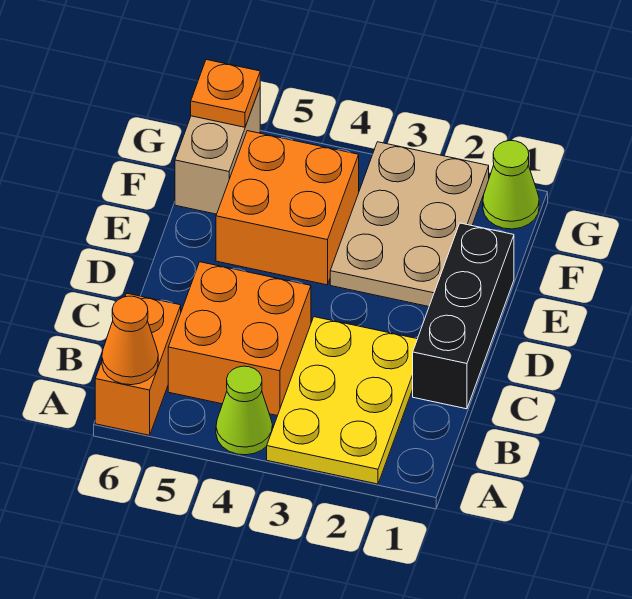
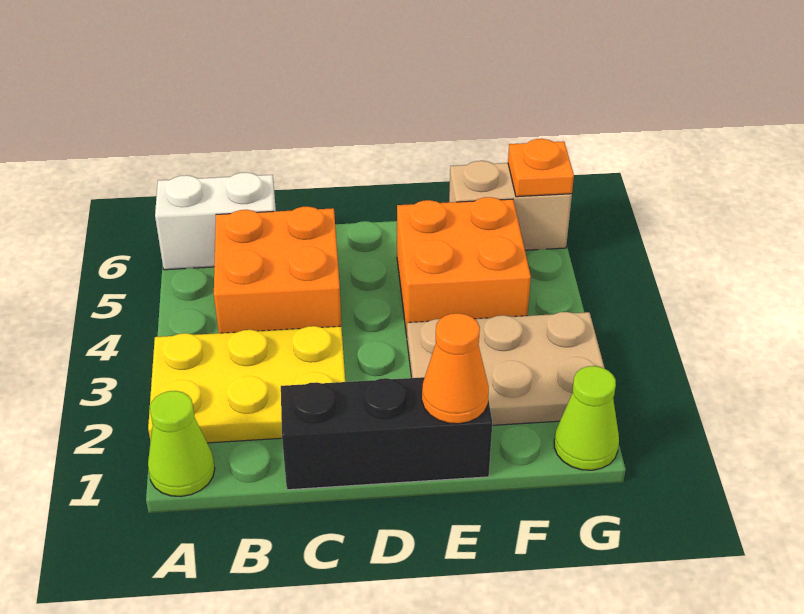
lime 1x1 cone [216,366,273,455] -> lime 1x1 cone moved to [148,391,215,497]
orange 1x2 brick [95,294,181,435] -> white 1x2 brick [155,172,276,270]
orange 1x1 cone [102,296,158,385] -> orange 1x1 cone moved to [422,313,489,424]

